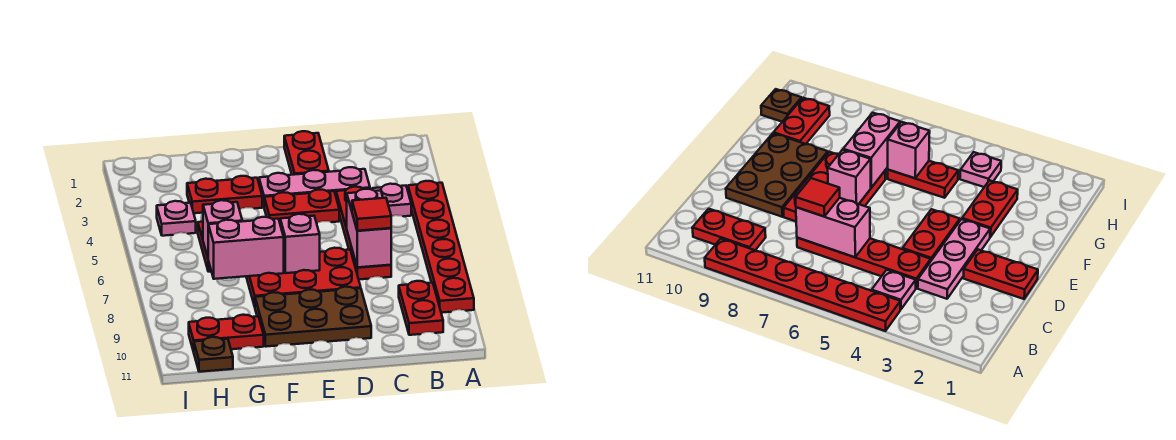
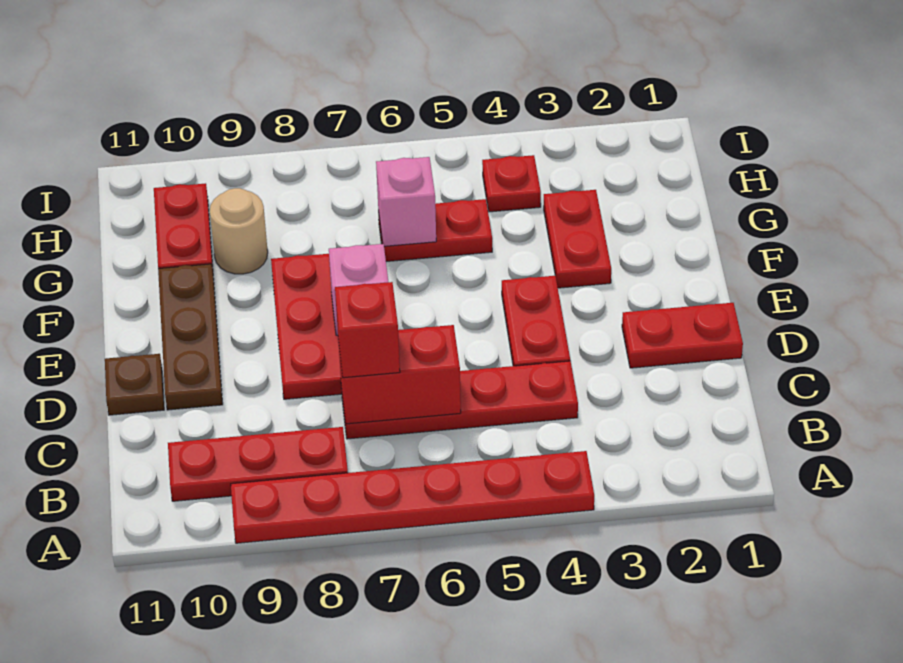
pink 1x1 plate [372,184,411,216] -> none
red 1x2 plate [399,281,443,335] -> red 1x3 plate [168,427,348,501]
pink 1x3 plate [259,167,370,206] -> none
pink 1x2 brick [347,189,391,267] -> red 1x2 brick [338,325,461,424]
red 1x1 tile [352,198,391,231] -> red 1x1 brick [335,282,400,378]
brown 2x3 plate [255,287,371,347] -> brown 1x3 plate [158,264,223,410]
pink 1x2 brick [208,217,284,279] -> none
none -> tan 1x1 round brick [210,188,268,274]
pink 1x1 plate [157,201,196,236] -> red 1x1 plate [482,155,541,212]
brown 1x1 plate [194,337,233,372] -> brown 1x1 plate moved to [105,354,164,415]

